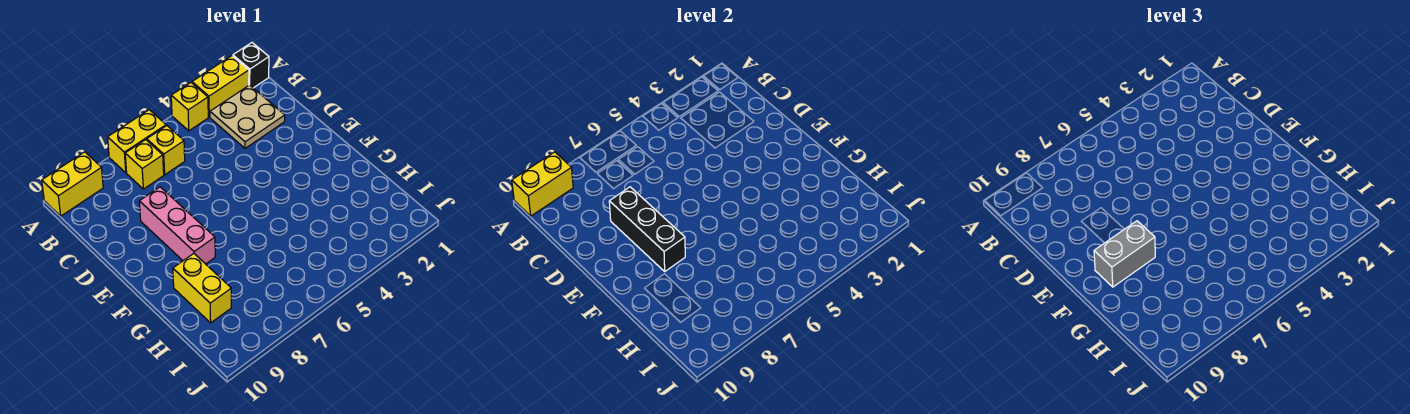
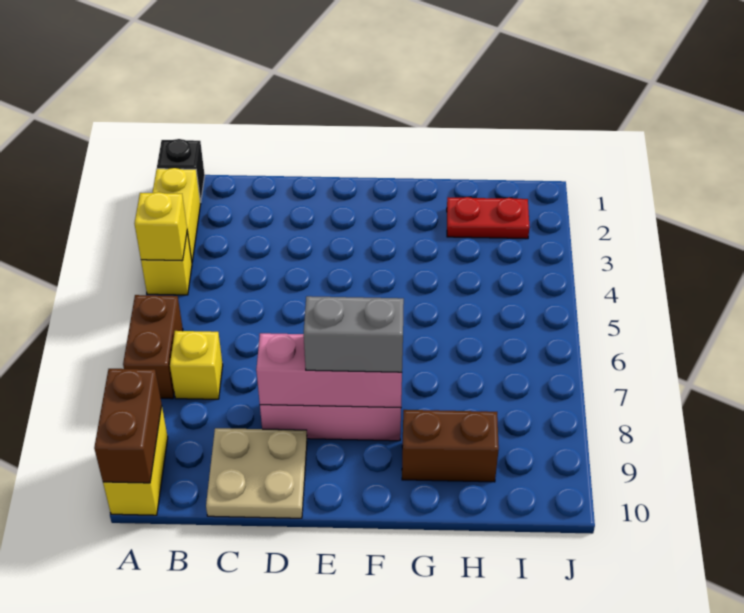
yellow 1x2 brick [108,110,166,173] -> brown 1x2 brick [123,295,183,399]
yellow 1x2 brick [512,152,573,216] -> brown 1x2 brick [94,369,162,483]
tan 2x2 plate [210,85,285,148] -> tan 2x2 plate moved to [206,428,307,518]
yellow 1x1 brick [147,126,185,175] -> yellow 1x1 brick moved to [134,192,187,261]
black 1x3 brick [609,187,685,271] -> pink 1x3 brick [256,333,402,408]
grey 1x2 brick [1094,221,1155,287] -> grey 1x2 brick turned to [304,296,404,372]
yellow 1x2 brick [173,254,231,323] -> brown 1x2 brick [402,410,499,482]
none -> red 1x2 plate [447,197,530,239]

